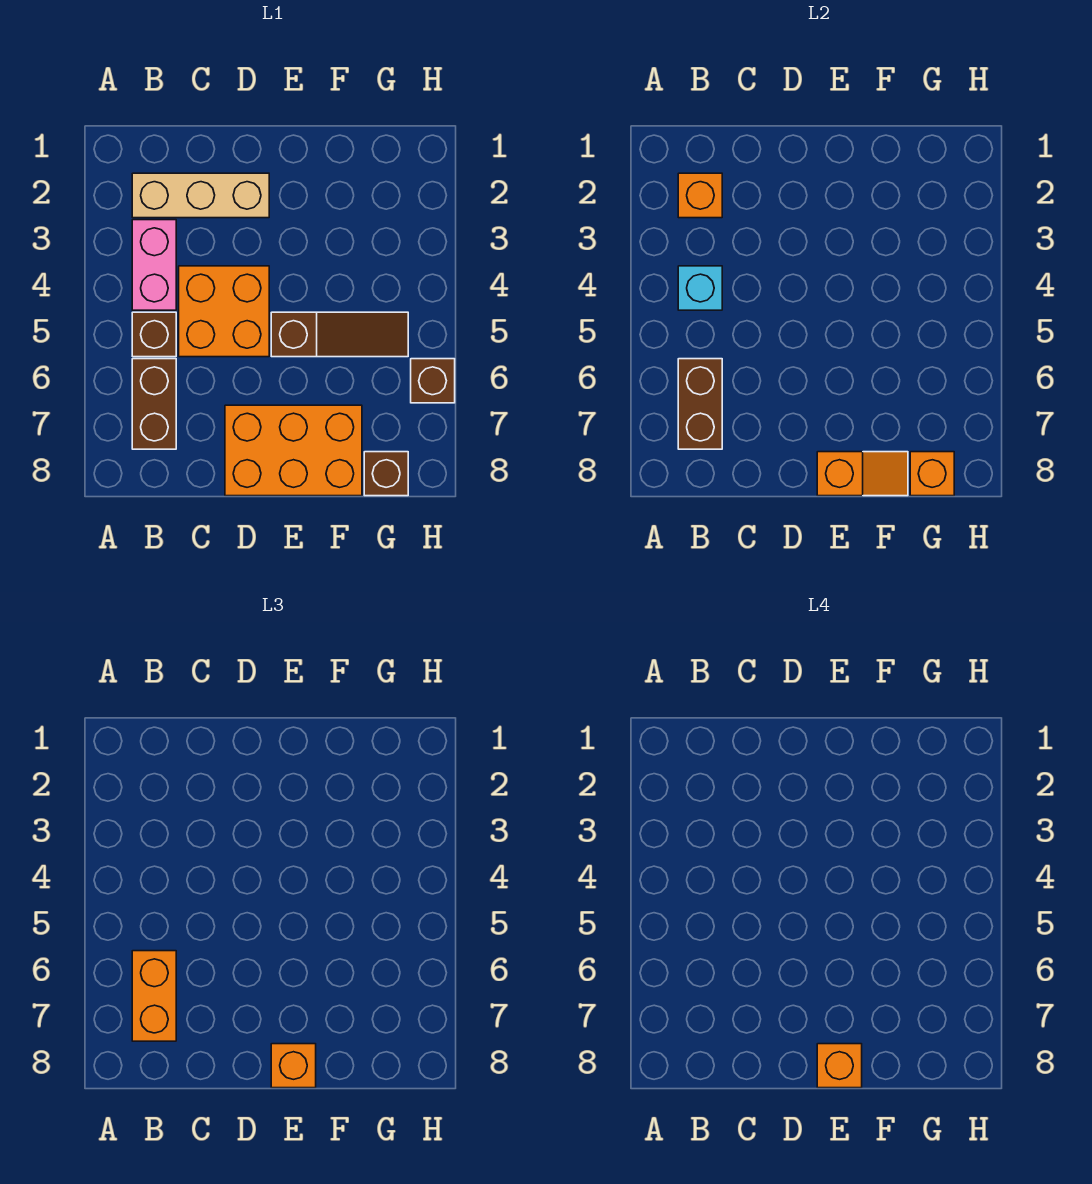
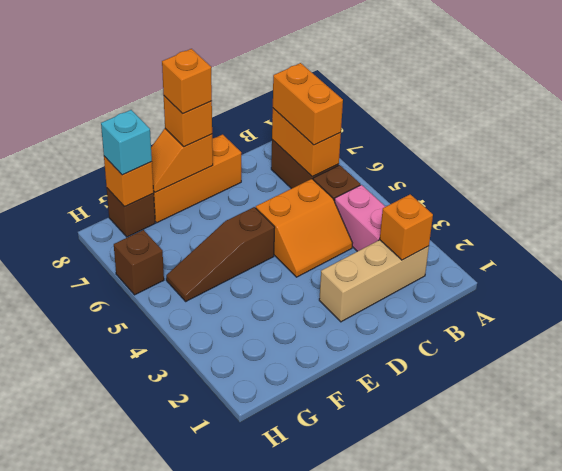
cyan 1x1 brick [678,266,722,310] -> cyan 1x1 brick moved to [101,110,152,175]
brown 1x2 brick [678,359,722,449] -> orange 1x2 brick [272,108,341,177]
orange 2x2 brick [179,266,269,357] -> orange 2x2 slope [256,179,352,277]
orange 2x3 brick [225,405,362,496] -> orange 1x3 brick [153,134,241,223]

